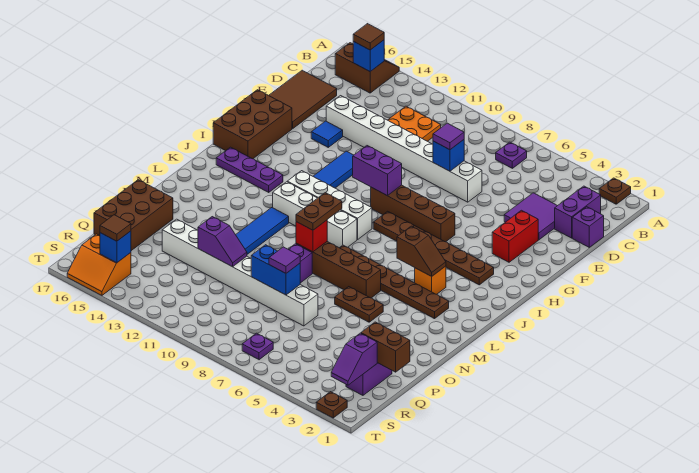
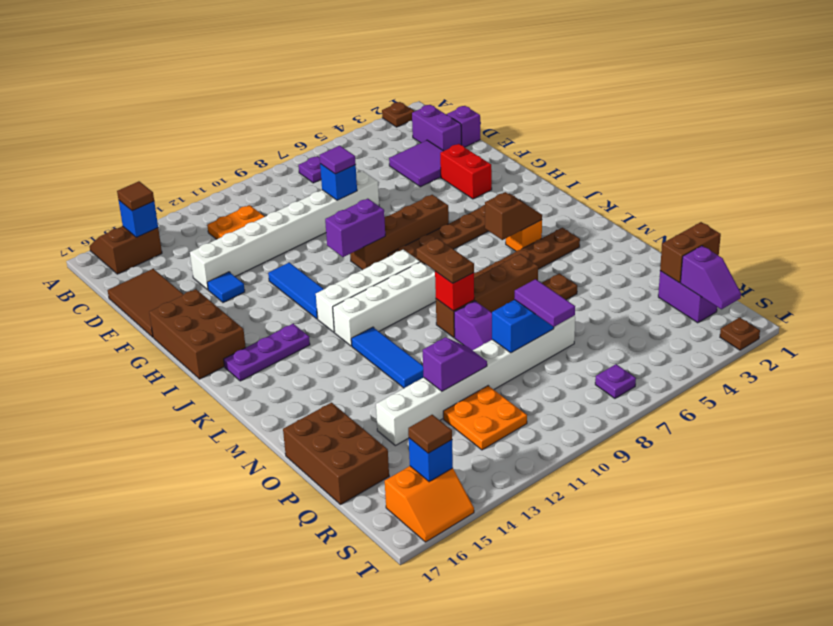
purple 1x1 tile [269,247,300,273] -> purple 1x2 tile [514,279,575,327]
none -> orange 2x2 plate [443,386,527,450]

